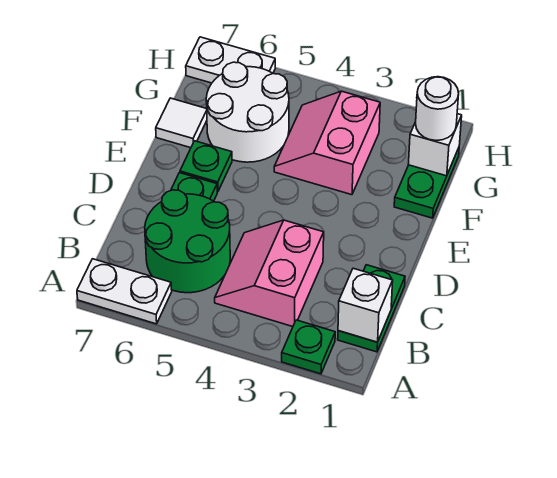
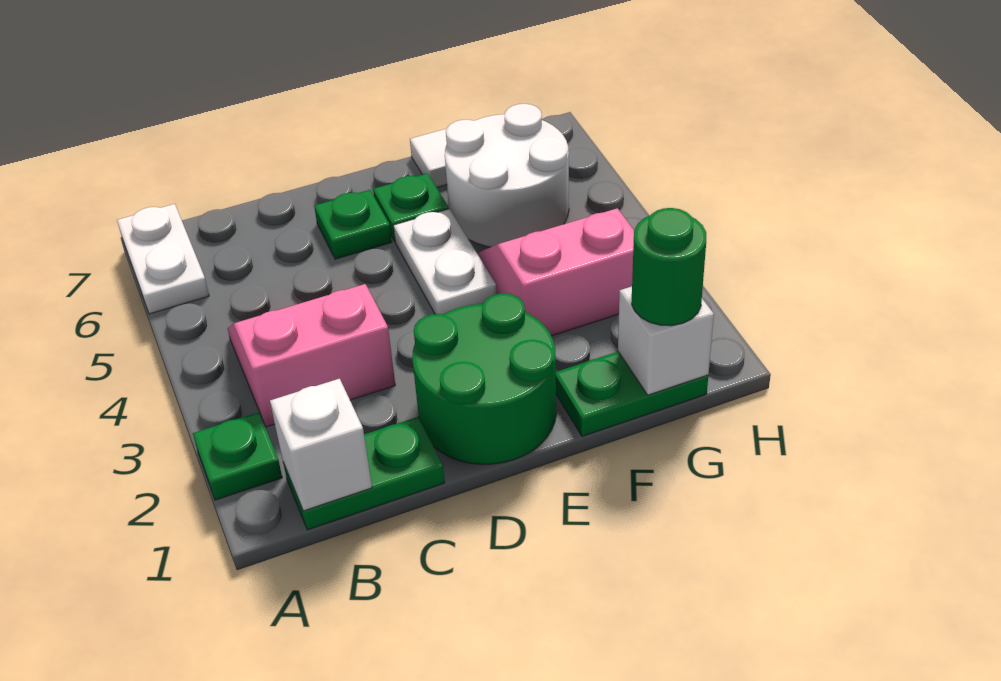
green 2x2 round brick [145,190,230,293] -> green 2x2 round brick moved to [412,293,556,464]
white 1x1 round brick [416,77,459,140] -> green 1x1 round brick [632,208,706,326]
white 1x2 plate [186,37,275,83] -> white 1x2 plate moved to [394,209,497,315]

